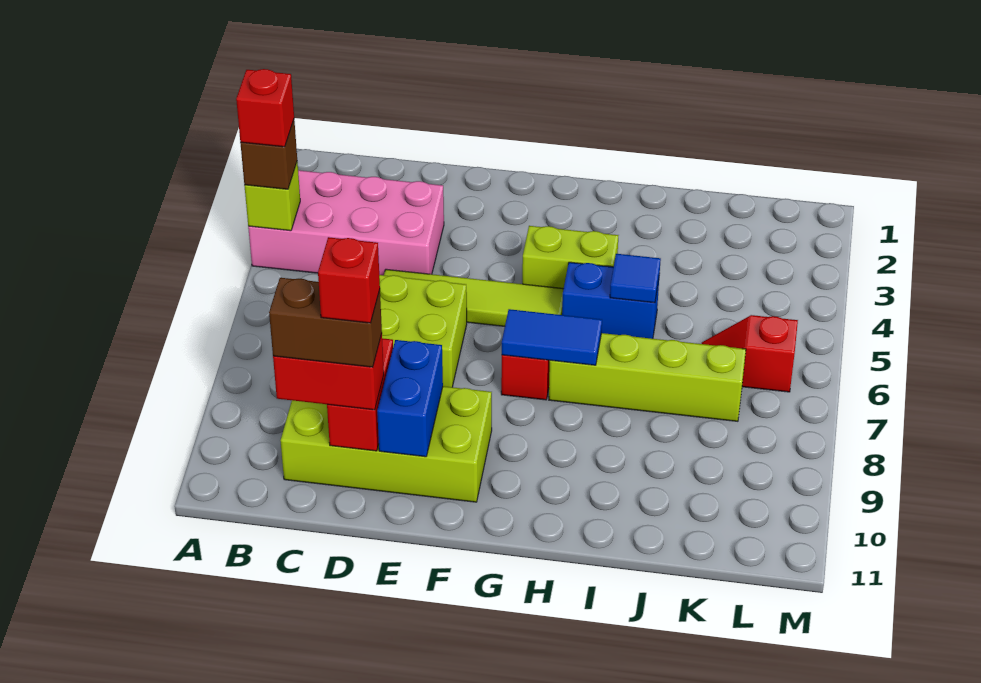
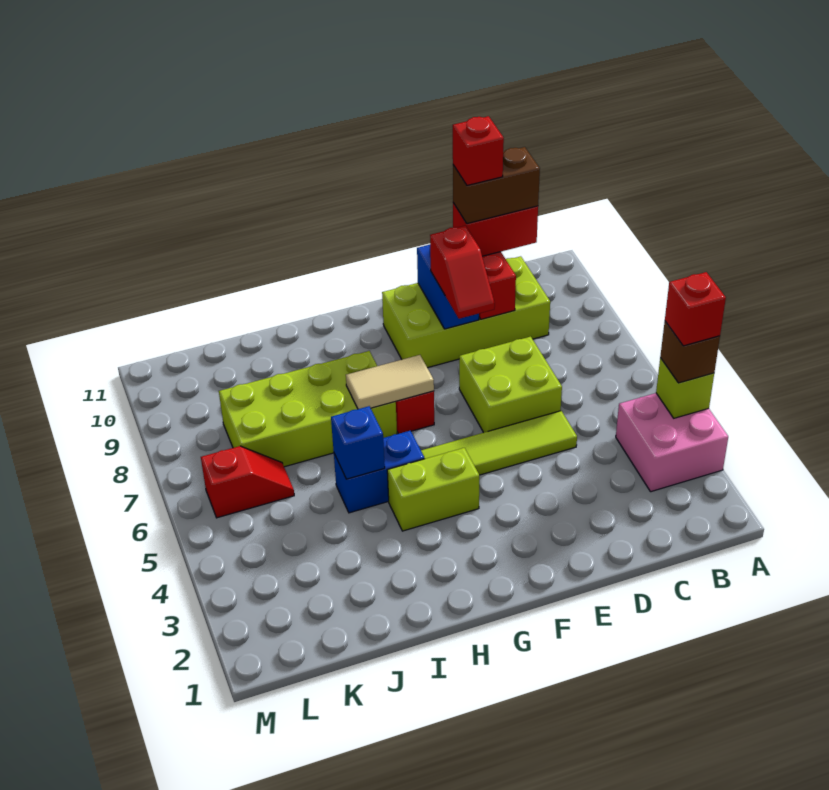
pink 2x4 brick [248,170,444,275] -> pink 2x2 brick [616,393,728,492]
none -> red 1x2 slope [430,226,495,319]
blue 1x2 tile [502,309,602,365] -> tan 1x2 tile [346,355,434,409]
lime 1x4 brick [549,333,746,421] -> lime 2x4 brick [219,351,397,467]
blue 1x1 tile [610,254,661,303] -> blue 1x1 brick [331,406,385,479]

